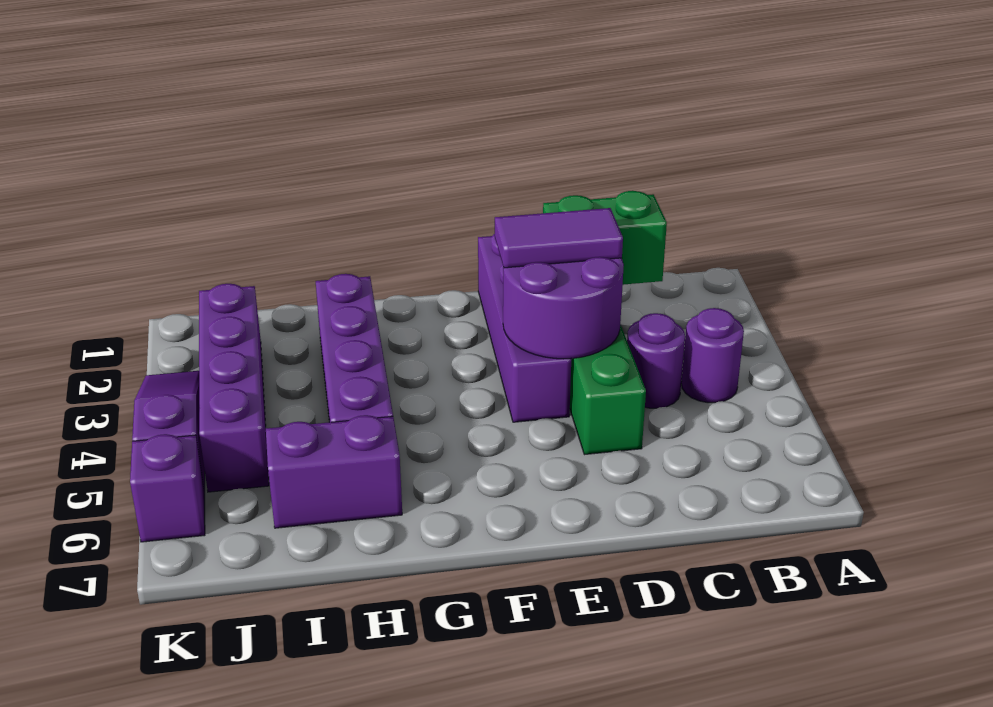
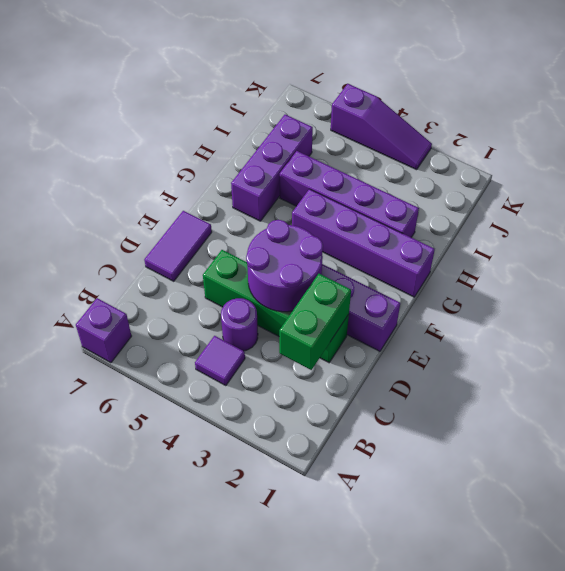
purple 1x1 round brick [681,308,744,403] -> purple 1x1 tile [195,336,245,386]
purple 1x2 tile [495,208,623,268] -> purple 1x2 tile moved to [144,211,212,281]
purple 1x2 brick [266,415,402,528] -> purple 1x3 brick [231,115,313,221]
purple 1x4 brick [199,284,269,492] -> purple 1x4 brick moved to [292,189,435,297]
purple 1x1 brick [130,434,205,542] -> purple 1x1 brick moved to [76,298,131,363]

